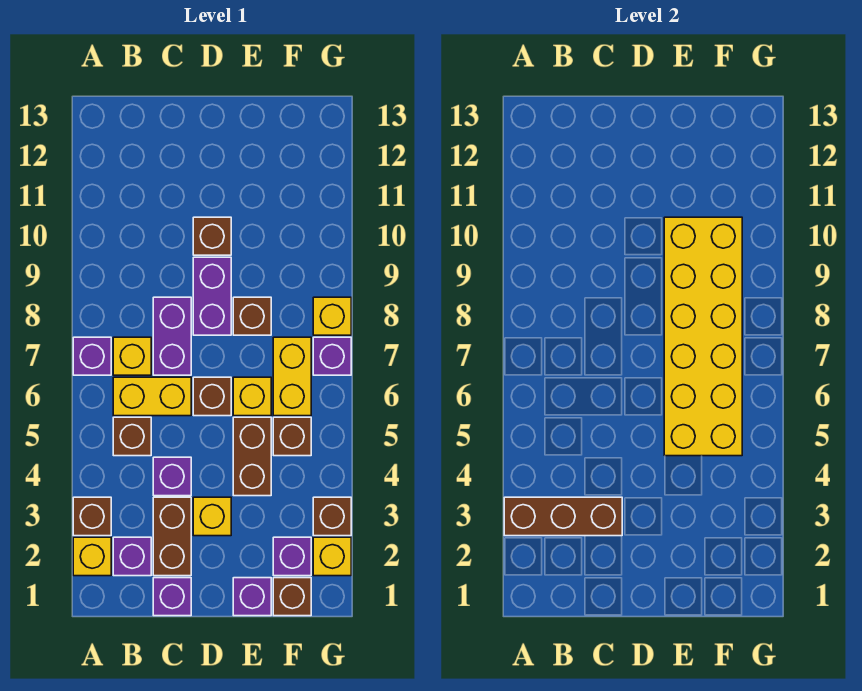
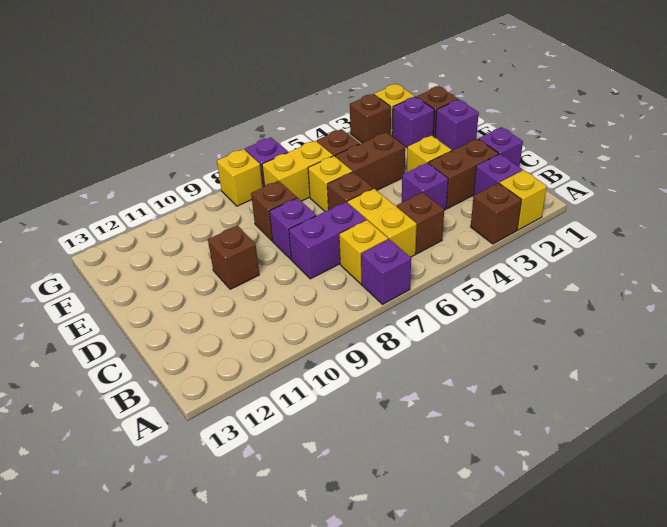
brown 1x3 brick [504,497,622,536] -> none
purple 1x2 brick [193,257,231,335] -> purple 1x1 brick [269,198,316,259]
yellow 2x6 brick [664,217,742,456] -> none

